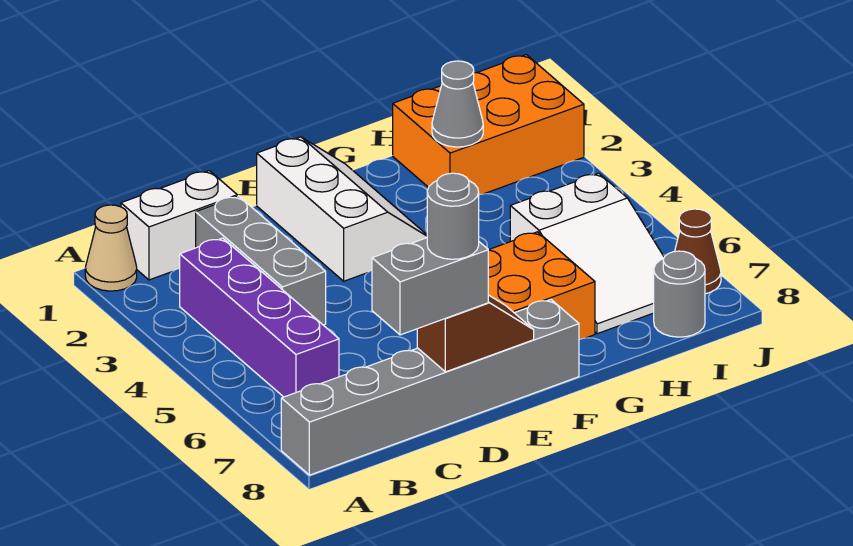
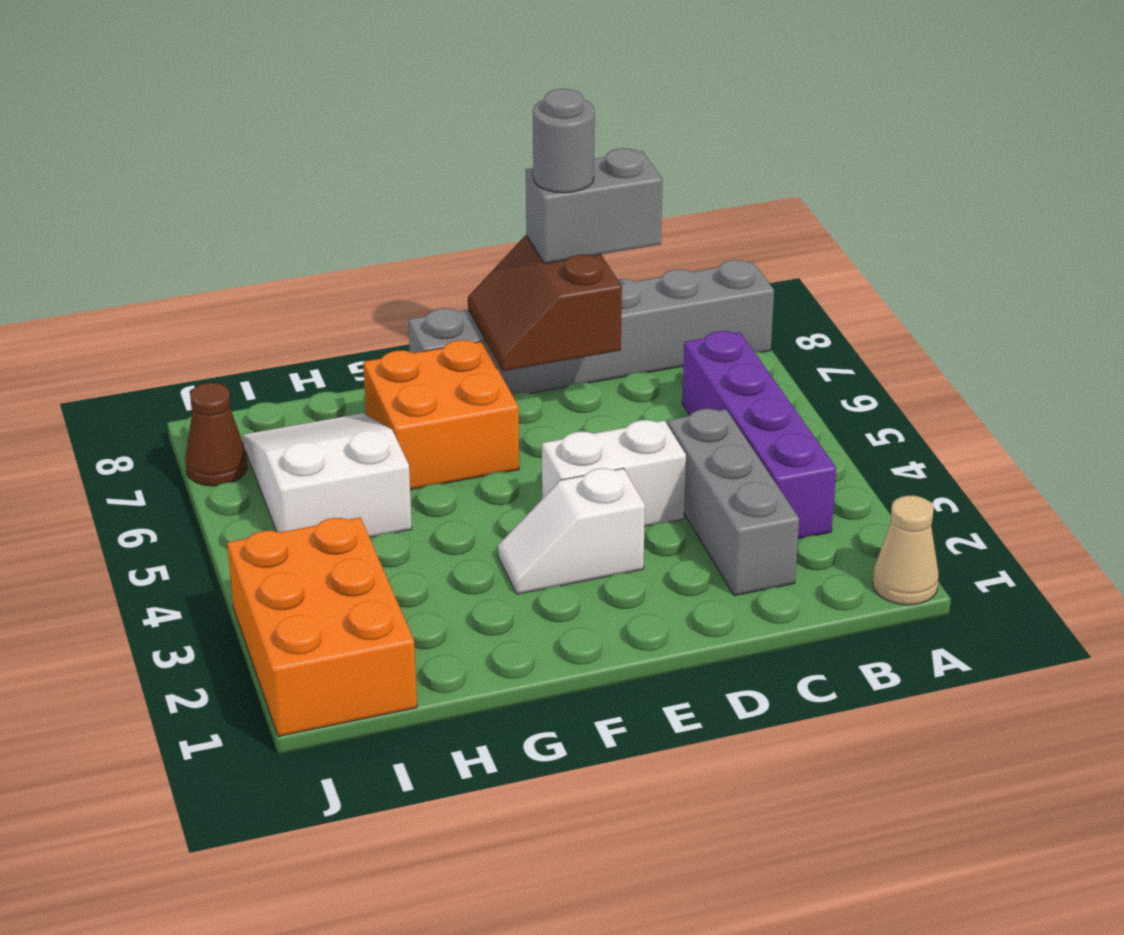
white 1x2 brick [121,171,237,280] -> white 1x2 brick moved to [542,420,686,526]
brown 1x2 slope [417,295,534,372] -> brown 2x2 slope [468,235,622,371]
white 2x3 slope [257,137,427,281] -> white 1x2 slope [498,468,645,594]
orange 2x3 brick [393,55,584,195] -> orange 2x3 brick turned to [227,517,417,737]
grey 1x1 cone [432,61,483,147] -> none
grey 1x1 round brick [654,251,705,337] -> none

